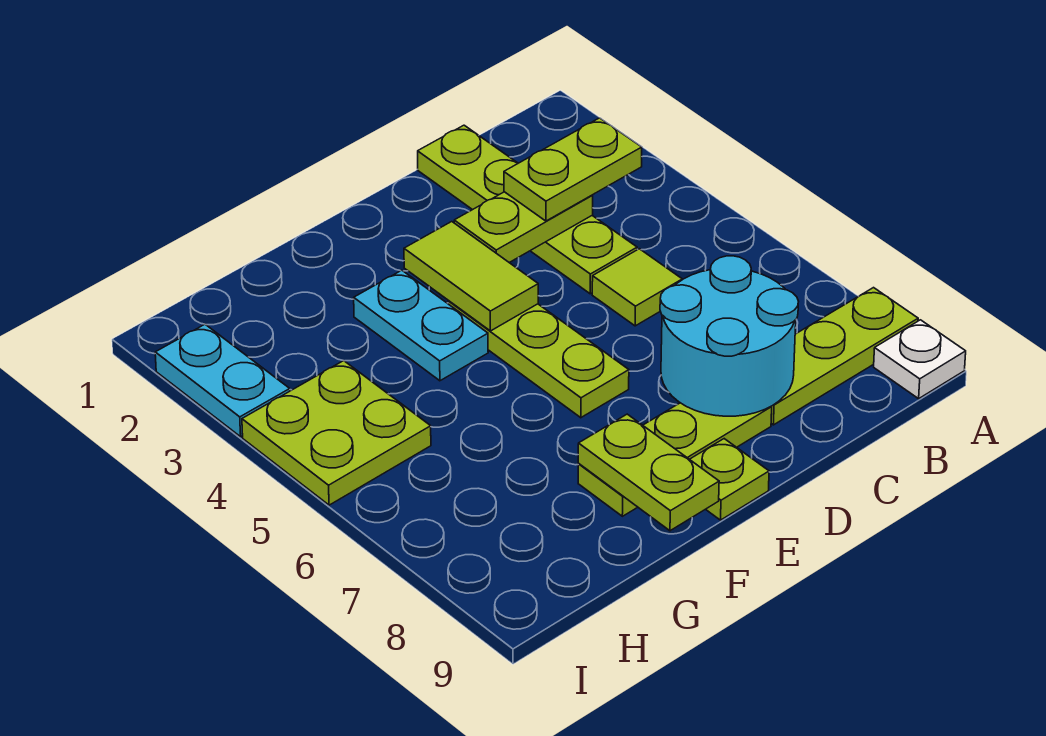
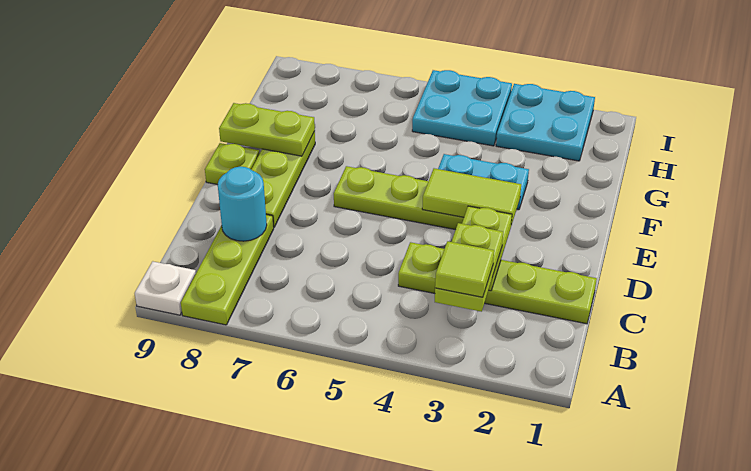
lime 1x1 tile [592,249,682,326] -> lime 1x1 tile moved to [435,241,494,297]
cyan 2x2 round brick [660,256,799,416] -> cyan 1x1 round brick [218,167,267,241]
lime 2x2 plate [242,361,431,505] -> cyan 2x2 plate [412,70,512,146]
cyan 1x2 plate [155,324,290,437] -> cyan 2x2 plate [496,84,595,161]

